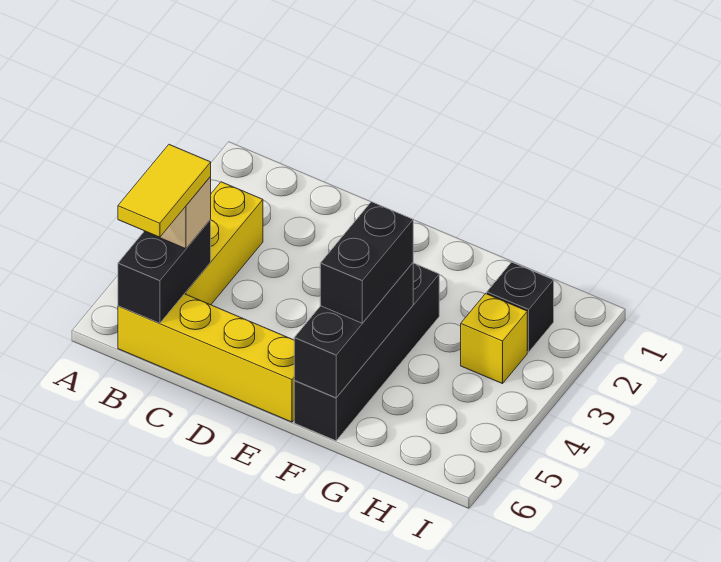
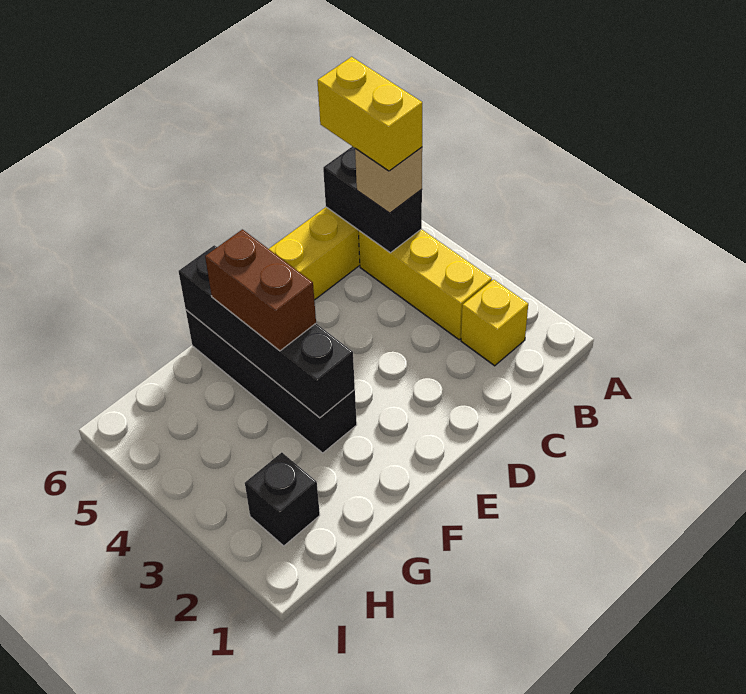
yellow 1x2 tile [118,145,211,237] -> yellow 1x2 brick [317,57,422,171]
black 1x3 brick [294,263,413,398] -> black 1x4 brick [179,245,355,418]
black 1x2 brick [320,202,413,323] -> brown 1x2 brick [205,229,316,351]
yellow 1x1 brick [461,294,527,384] -> yellow 1x1 brick moved to [461,280,528,366]

